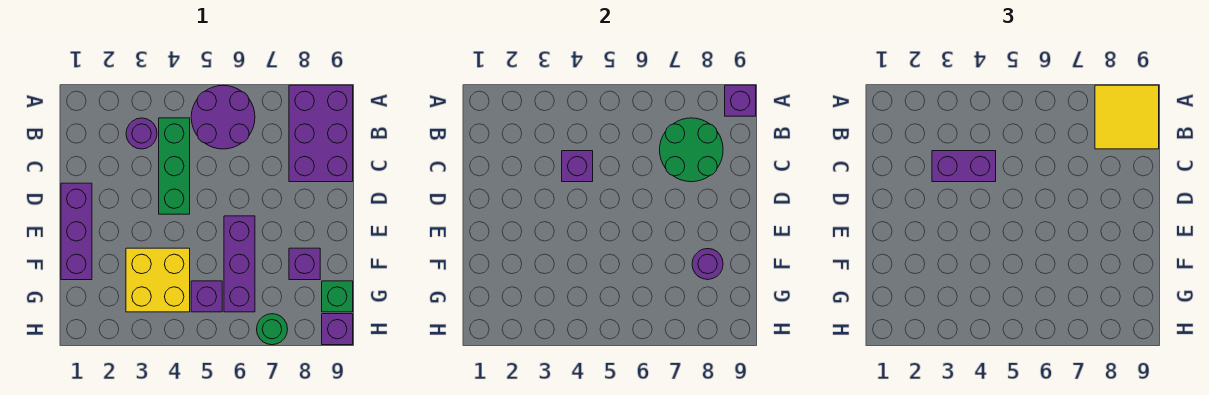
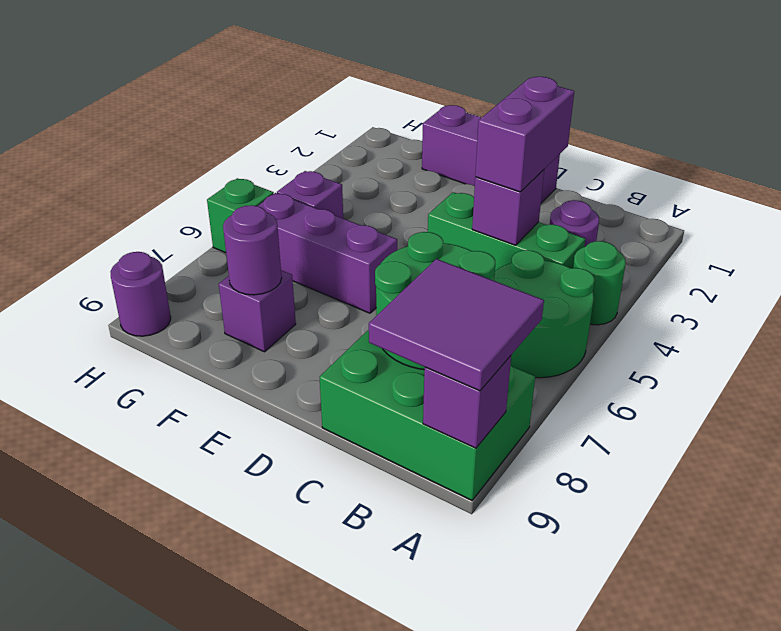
purple 2x2 round brick [191,85,255,149] -> green 2x2 round brick [494,250,594,378]
purple 2x3 brick [289,85,353,182] -> green 2x3 brick [320,330,535,500]
yellow 2x2 tile [1095,85,1159,149] -> purple 2x2 tile [369,259,544,391]
yellow 2x2 brick [126,248,190,312] -> none
green 1x1 brick [322,281,353,312] -> green 1x1 brick moved to [207,178,274,253]
green 1x1 round brick [257,314,288,345] -> green 1x1 round brick moved to [573,241,626,325]
purple 1x1 brick [322,314,353,345] -> purple 1x1 round brick [110,252,171,336]

